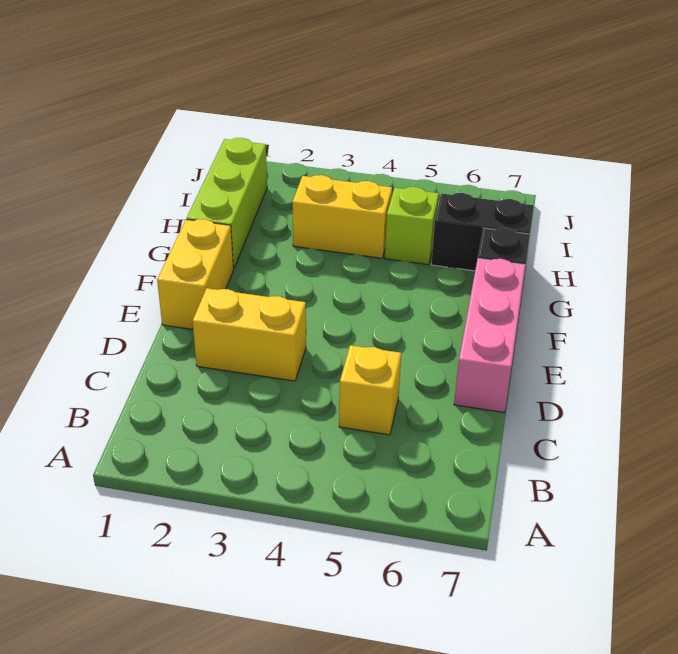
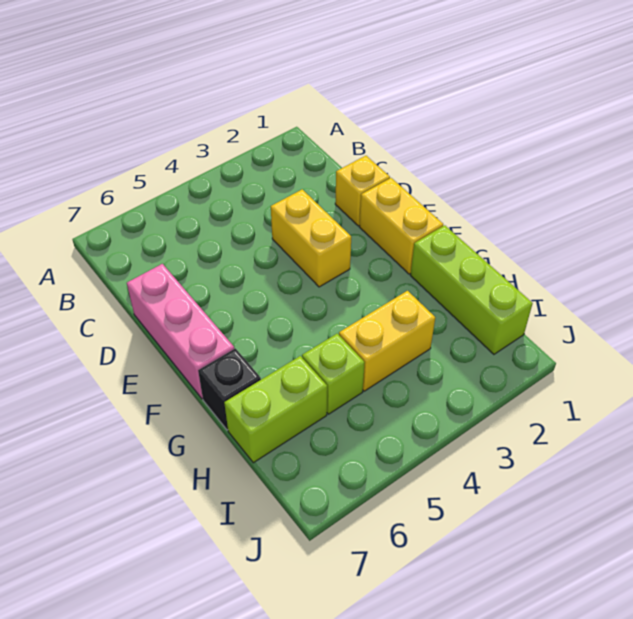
yellow 1x1 brick [339,345,401,435] -> yellow 1x1 brick moved to [335,156,390,226]
yellow 1x2 brick [193,288,306,381] -> yellow 1x2 brick turned to [271,189,351,287]
black 1x2 brick [431,193,534,271] -> lime 1x2 brick [224,356,327,463]

